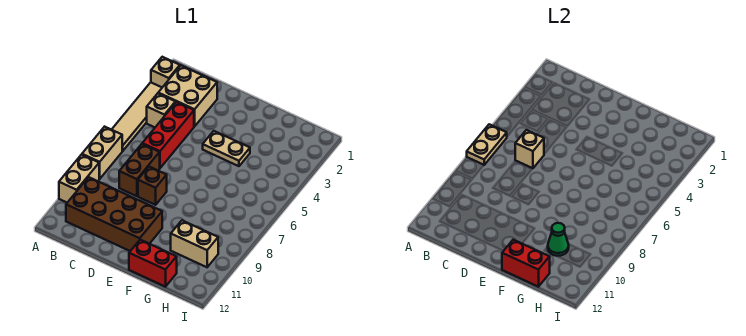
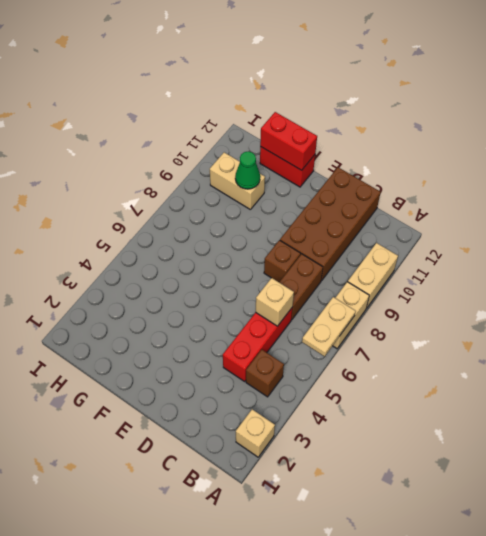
tan 1x4 tile [112,82,162,151] -> none
tan 2x2 brick [158,66,217,126] -> none
tan 1x1 brick [147,94,175,127] -> brown 1x1 brick [246,350,284,397]
brown 2x4 brick [66,177,162,251] -> brown 2x4 brick turned to [280,167,381,281]
tan 1x2 plate [203,131,250,166] -> none

